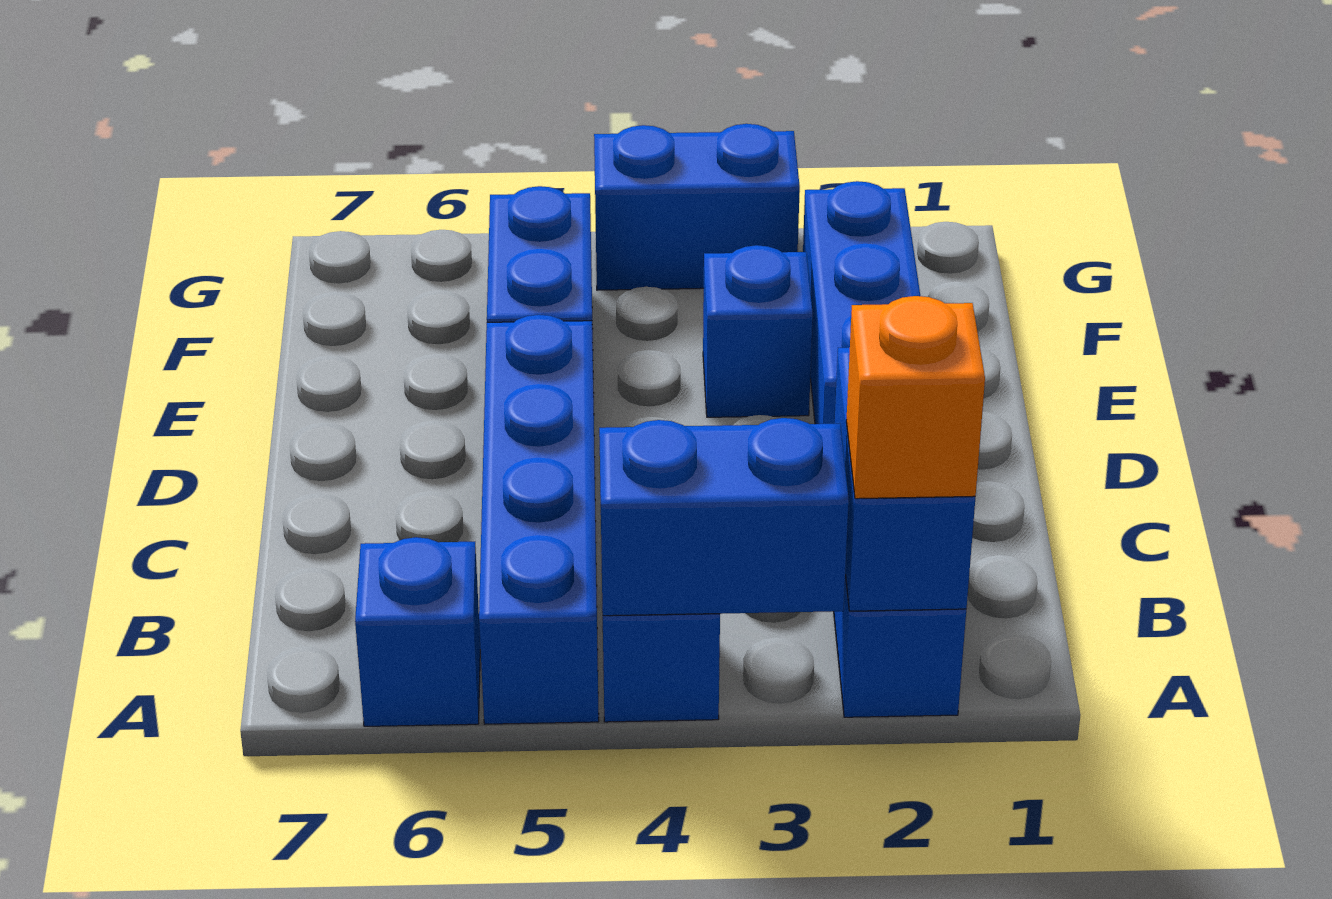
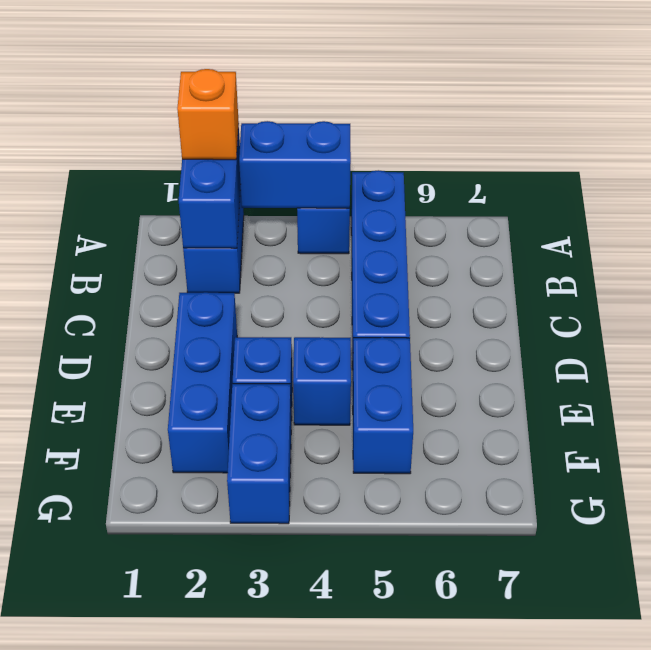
blue 1x1 brick [355,537,480,726] -> blue 1x1 brick moved to [293,337,351,425]
blue 1x2 brick [594,124,800,290] -> blue 1x2 brick turned to [227,384,291,524]

